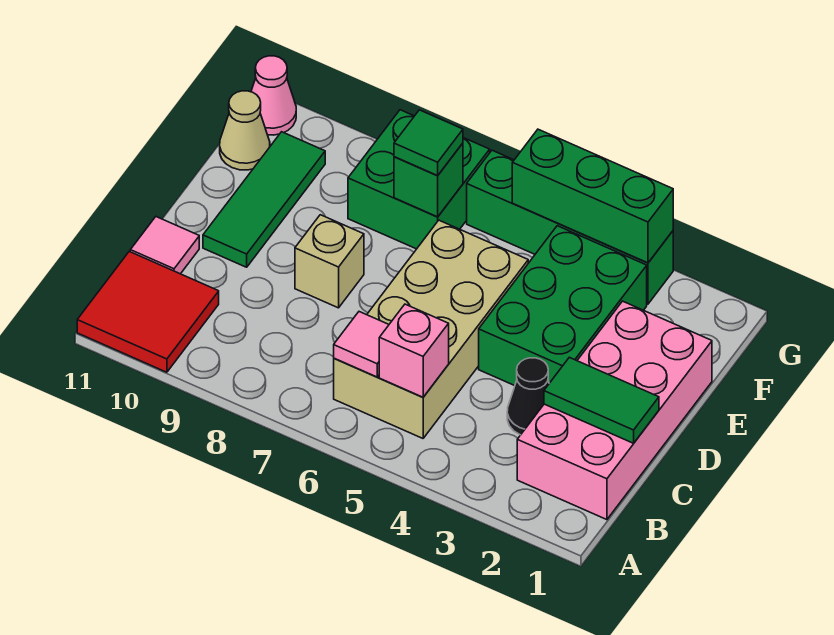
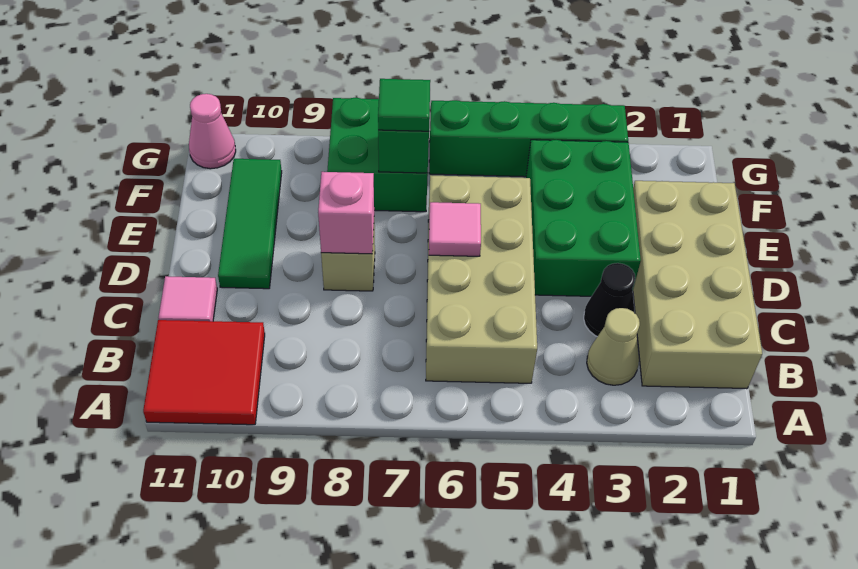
pink 2x4 brick [517,301,712,520] -> tan 2x4 brick [633,181,762,389]
pink 1x1 brick [379,304,449,397] -> pink 1x1 brick moved to [318,172,374,254]
pink 1x1 tile [334,312,389,377] -> pink 1x1 tile moved to [429,202,481,256]
green 1x2 tile [544,357,659,443] -> none
tan 1x1 cone [220,91,270,170] -> tan 1x1 cone moved to [587,308,640,385]
green 1x3 brick [512,129,673,263] -> none

